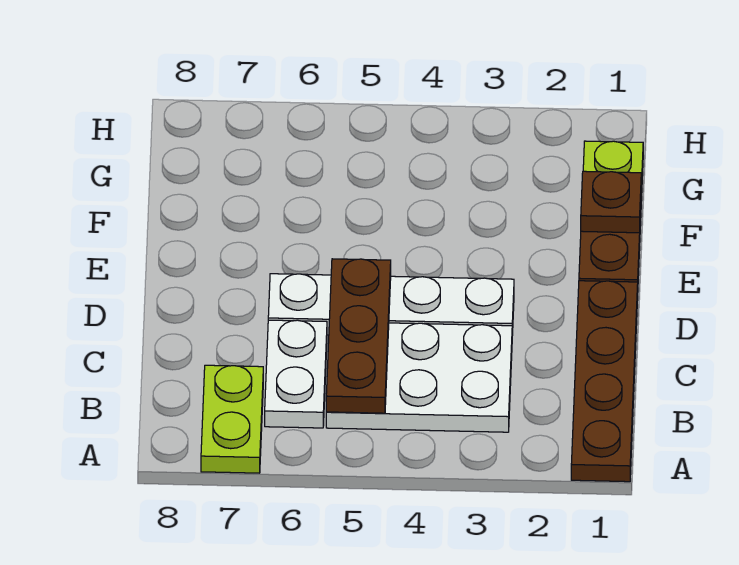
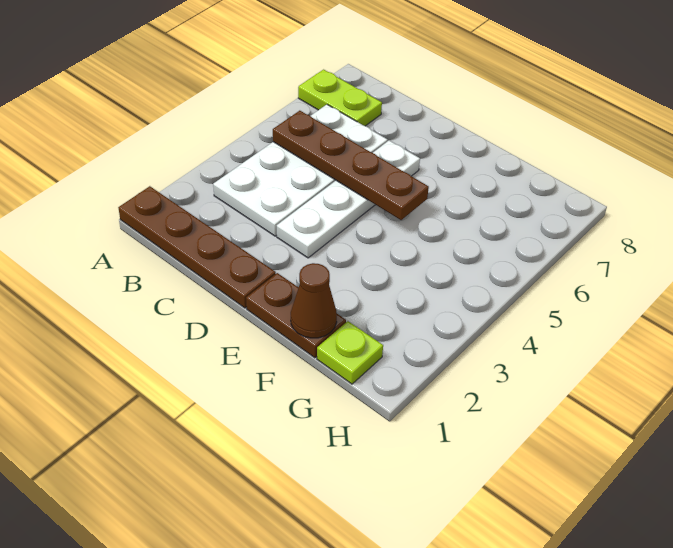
brown 1x3 plate [326,259,391,413] -> brown 1x4 plate [273,111,429,220]
brown 1x1 plate [581,171,641,233] -> brown 1x1 cone [291,263,337,338]

